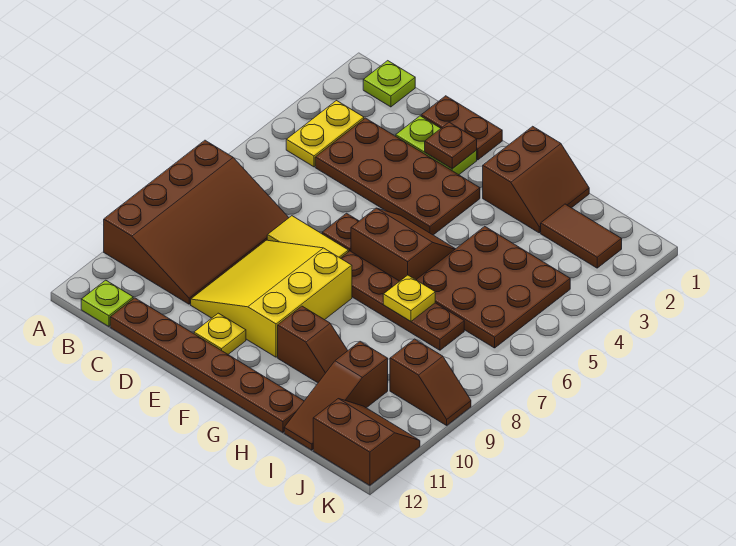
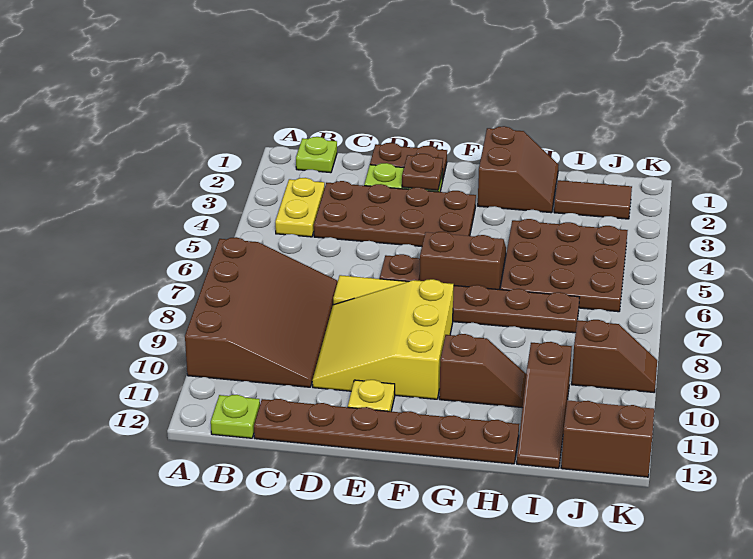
yellow 1x1 plate [383,275,435,321] -> none

